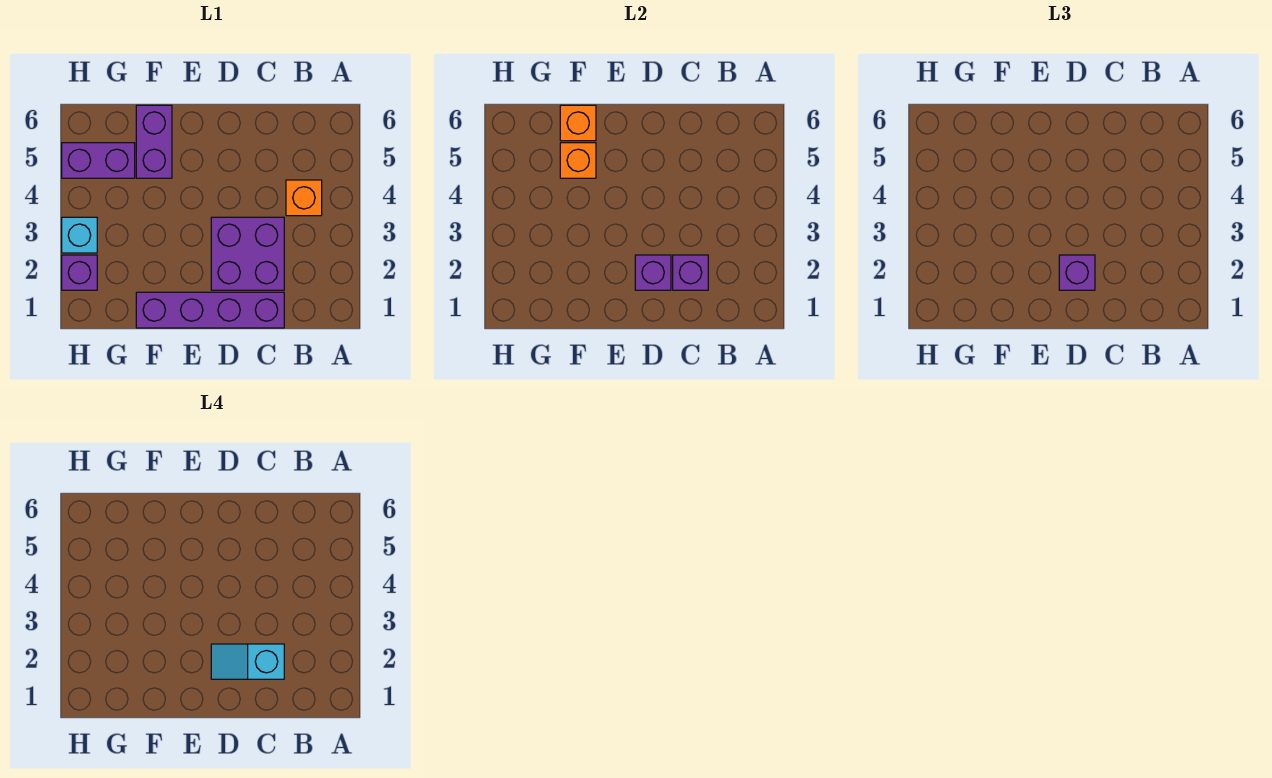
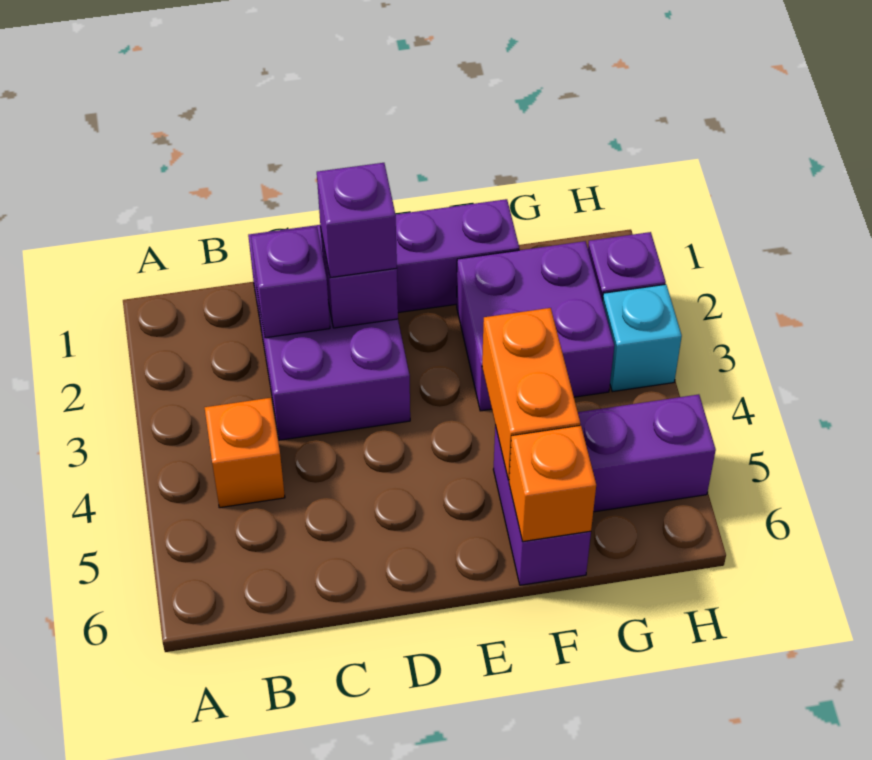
cyan 1x2 slope [211,644,284,679] -> none
none -> purple 2x2 brick [457,241,614,411]
orange 1x1 brick [560,143,596,178] -> orange 1x2 brick [482,308,580,480]

